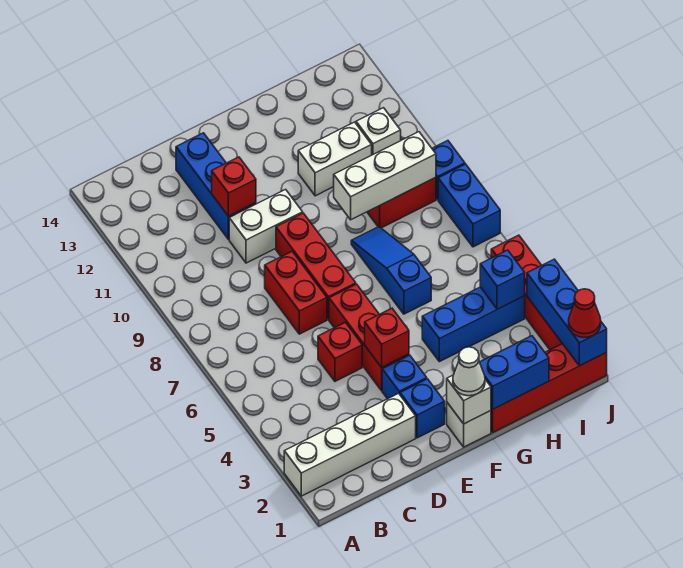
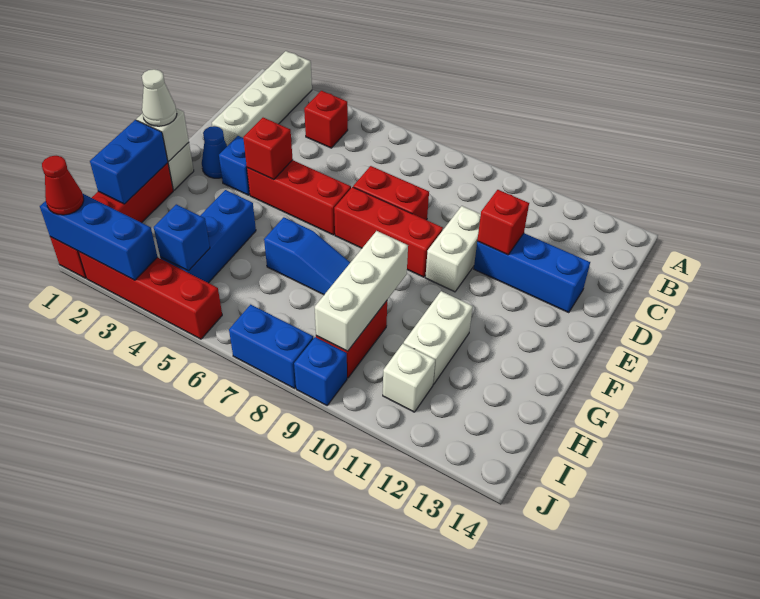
red 1x1 brick [318,322,362,381] -> red 1x1 brick moved to [304,91,348,148]
blue 1x1 brick [400,379,445,438] -> blue 1x1 cone [202,126,227,178]

